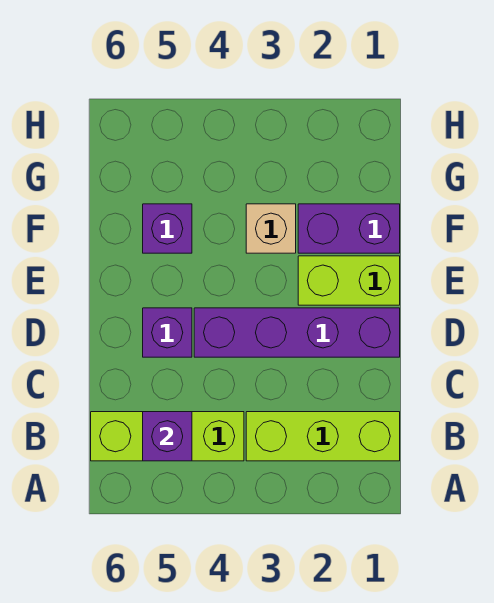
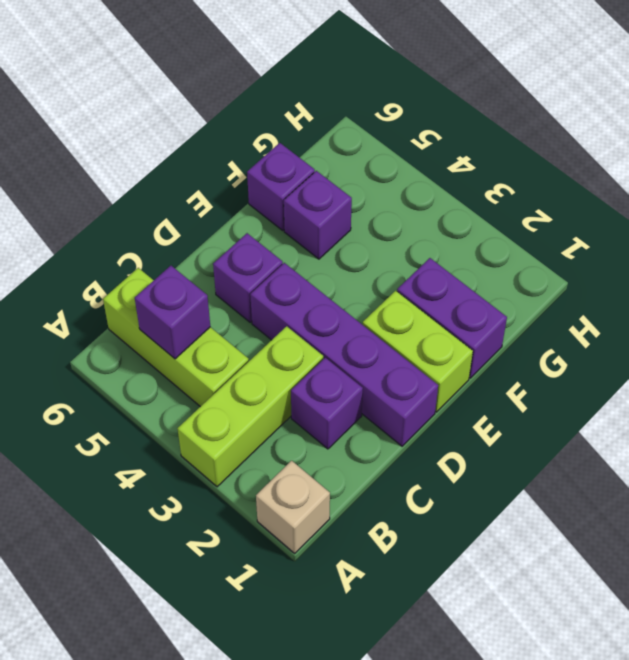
lime 1x3 brick [246,412,400,461] -> lime 1x3 brick turned to [177,326,323,487]
none -> purple 1x1 brick [291,358,363,449]
tan 1x1 brick [246,204,296,253] -> tan 1x1 brick moved to [256,461,330,553]
none -> purple 1x1 brick [247,143,315,230]

